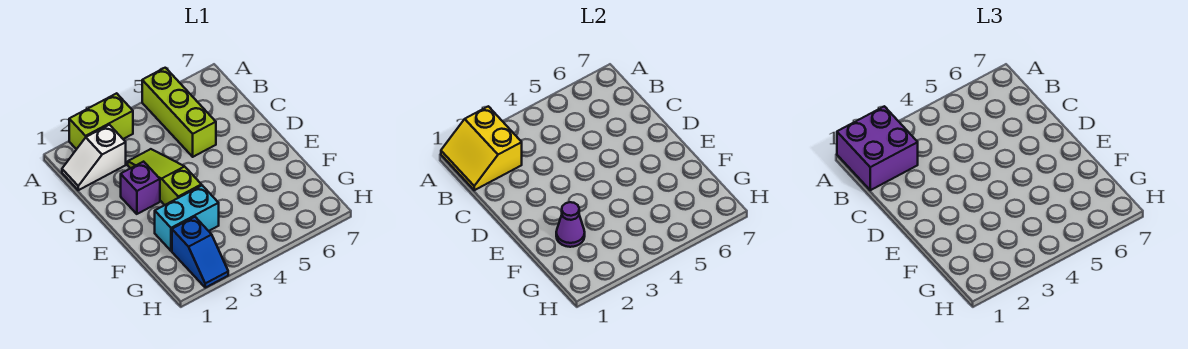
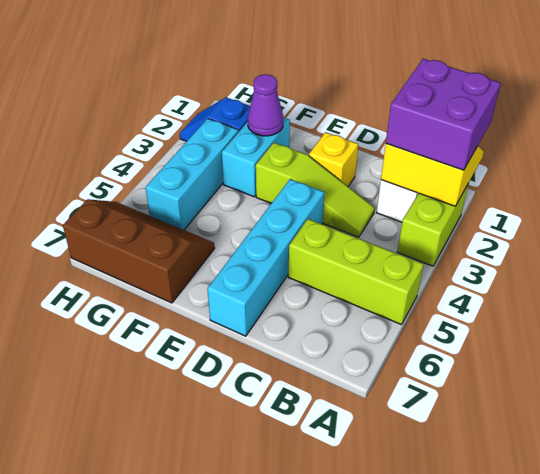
purple 1x1 brick [121,162,160,214] -> yellow 1x1 brick [309,132,358,186]
none -> cyan 1x4 brick [207,179,324,336]
none -> brown 2x3 slope [63,199,215,303]
none -> cyan 1x3 brick [145,119,239,230]

